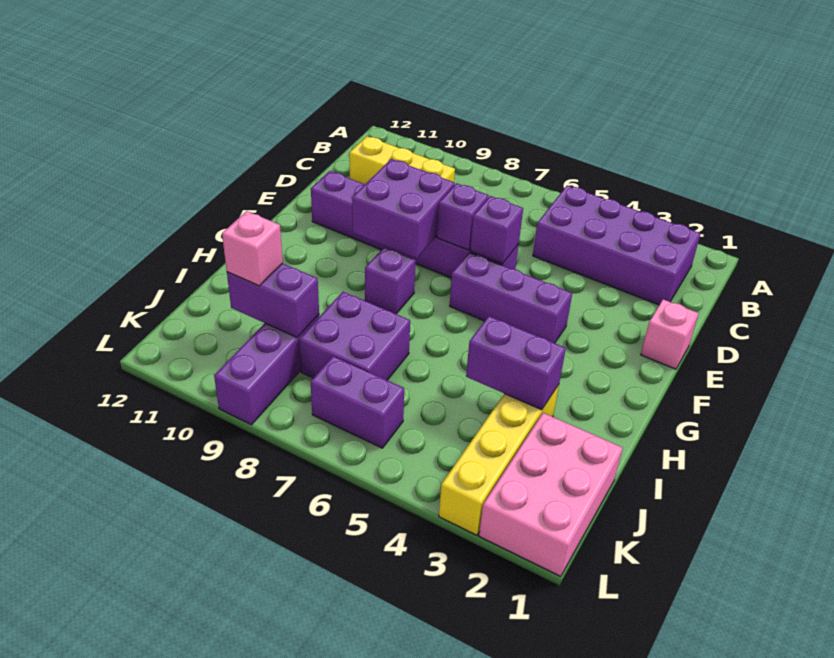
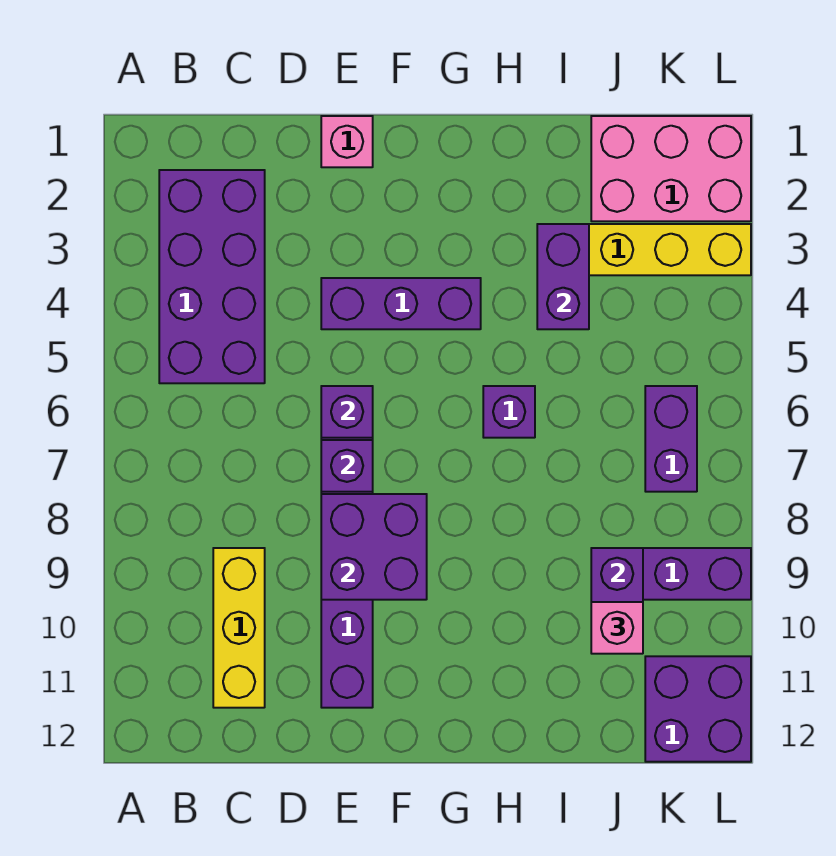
purple 1x3 brick [450,252,572,343] -> purple 1x3 brick turned to [321,278,481,329]
purple 1x1 brick [365,247,416,314] -> purple 1x1 brick moved to [483,386,535,438]
purple 2x2 brick [299,292,410,380] -> purple 2x2 brick moved to [645,656,751,762]

